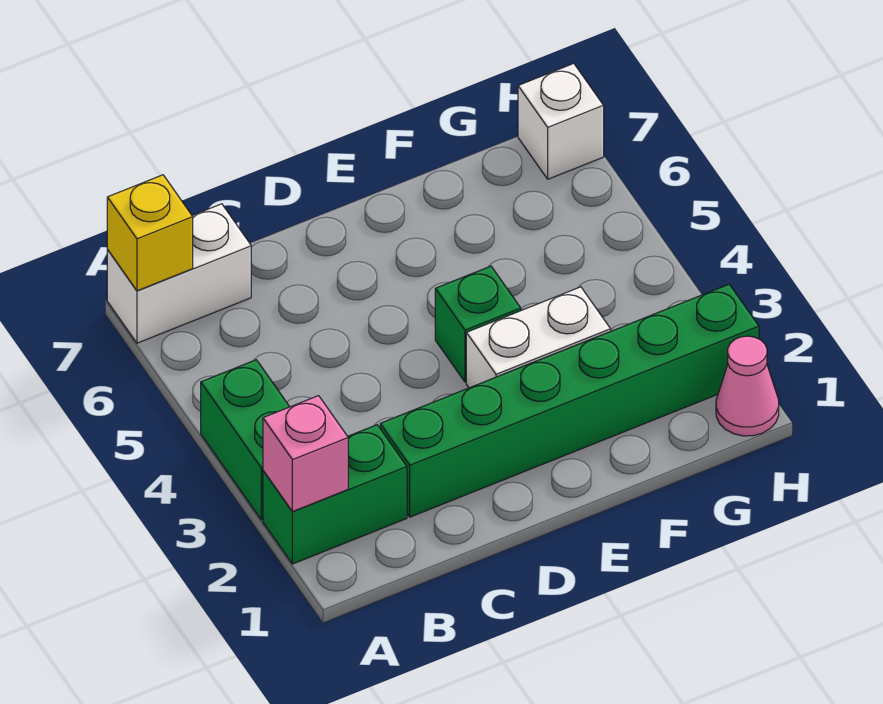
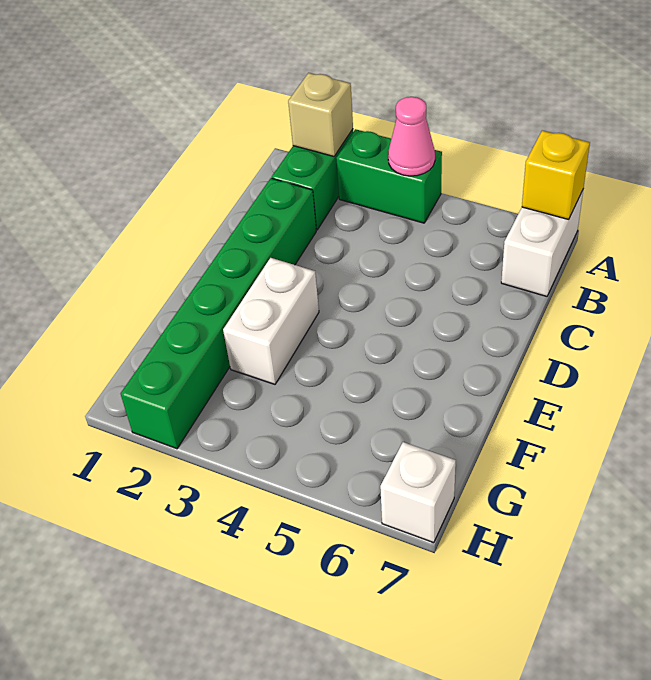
pink 1x1 brick [263,396,348,512] -> tan 1x1 brick [288,73,353,156]
green 1x1 brick [435,266,521,382] -> none
pink 1x1 cone [716,336,779,436] -> pink 1x1 cone moved to [388,97,435,176]

